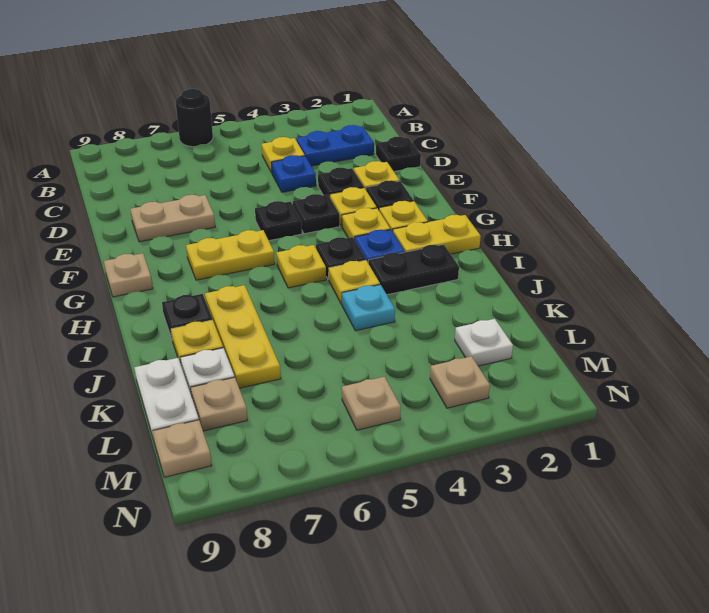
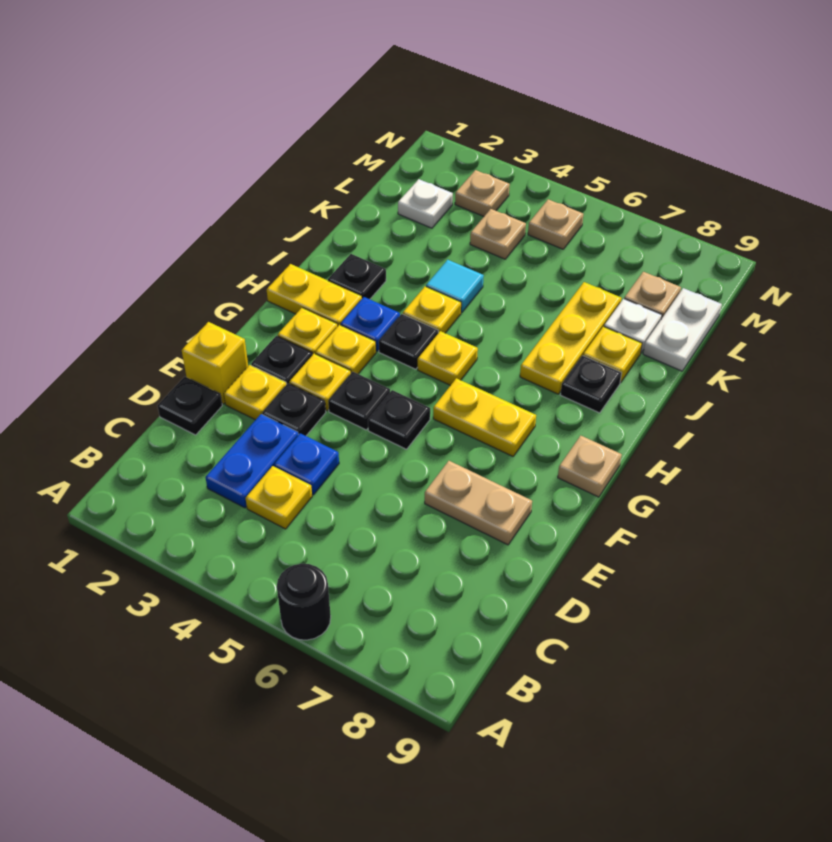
blue 1x2 plate [296,125,374,166] -> blue 1x2 plate turned to [205,414,299,508]
none -> yellow 1x1 brick [182,322,248,404]
black 1x2 plate [368,244,459,295] -> black 1x1 plate [328,254,386,299]
cyan 1x1 plate [342,285,395,331] -> cyan 1x1 tile [426,260,484,313]
tan 1x1 plate [153,420,211,477] -> tan 1x1 plate moved to [470,209,526,259]

